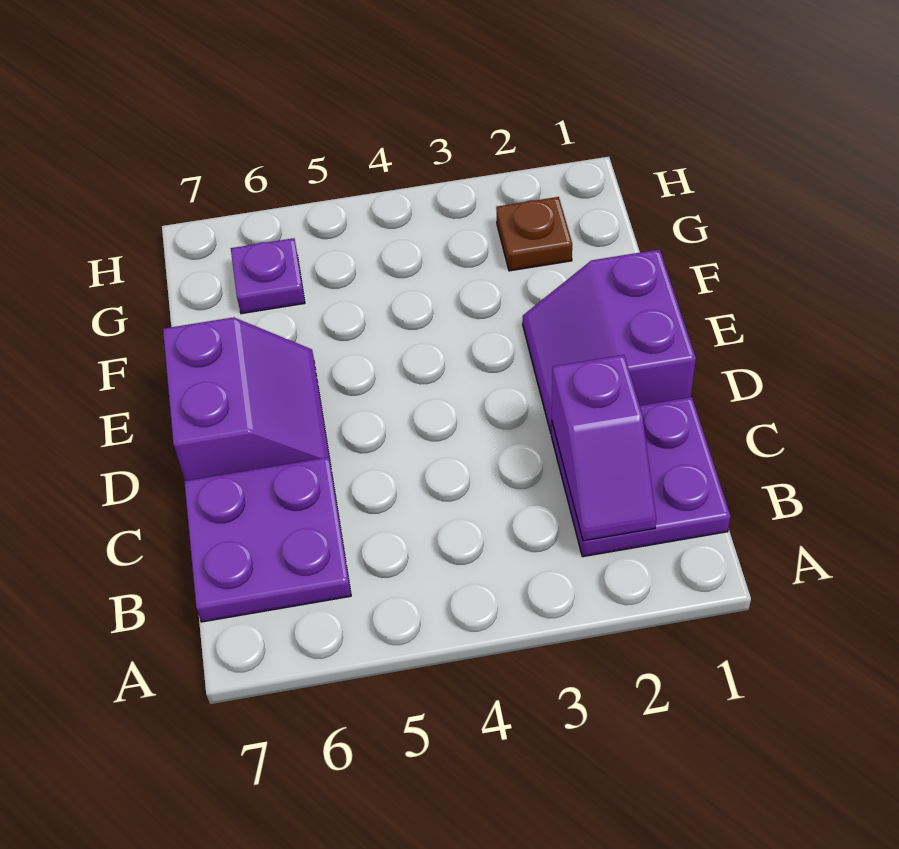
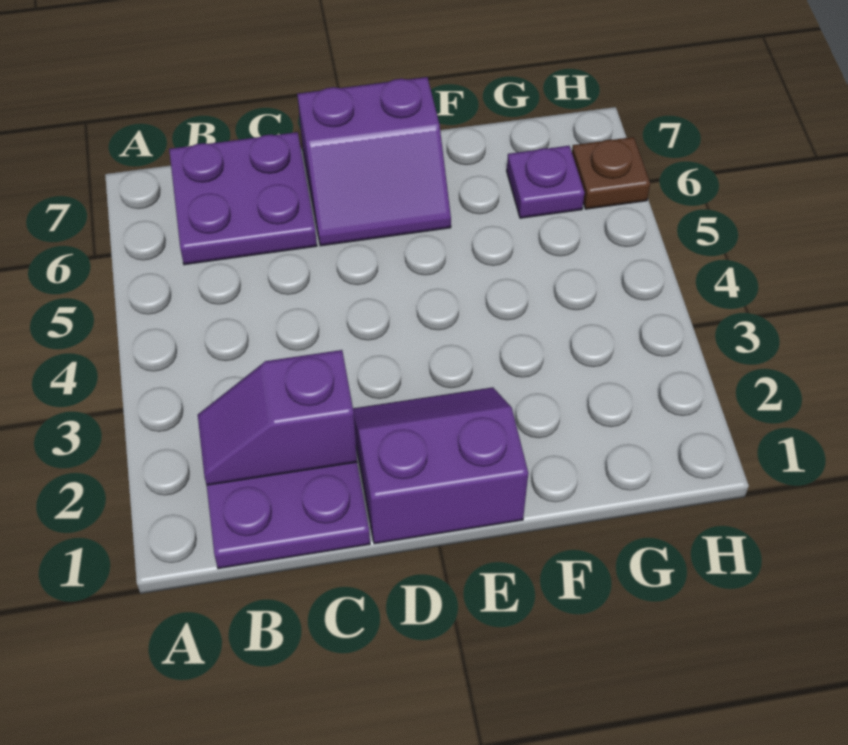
brown 1x1 plate [496,197,572,271] -> brown 1x1 plate moved to [572,137,650,209]

